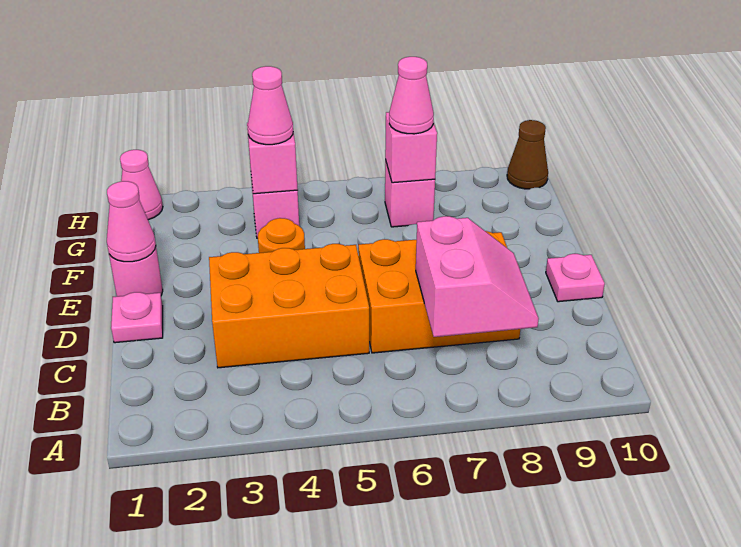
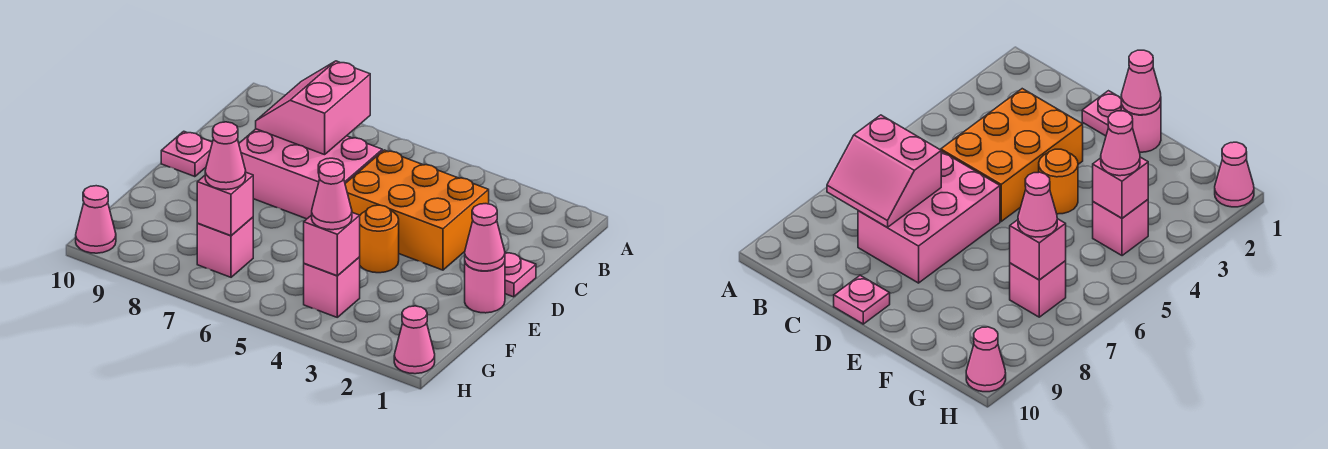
orange 2x3 brick [358,231,520,353] -> pink 2x3 brick [239,129,382,219]
brown 1x1 cone [507,120,548,189] -> pink 1x1 cone [76,186,116,253]

